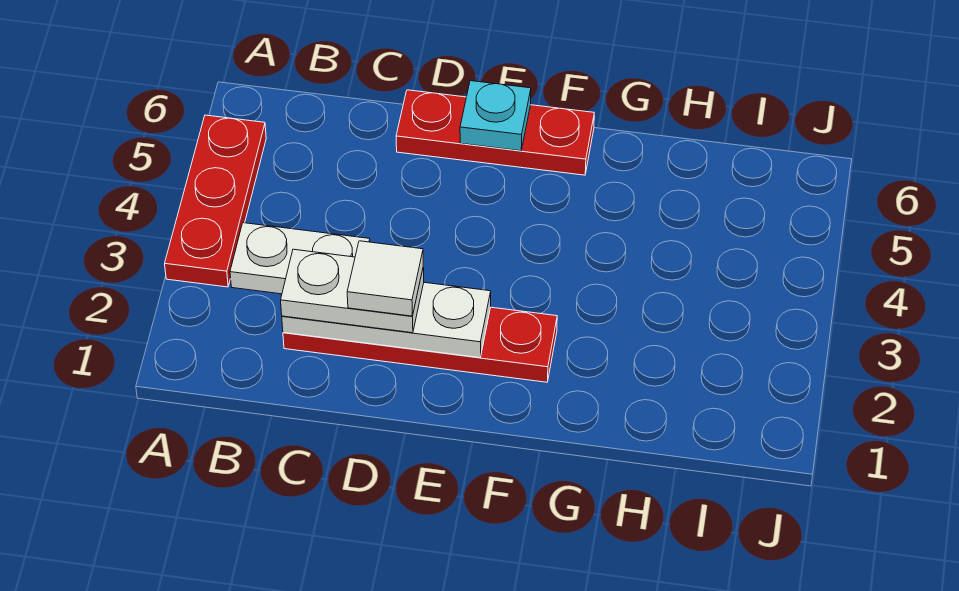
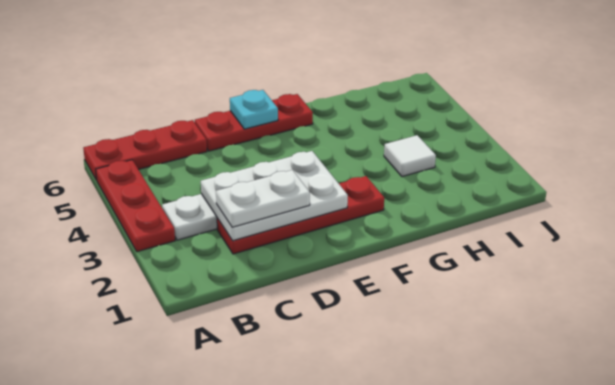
none -> red 1x3 plate [83,120,207,180]
white 1x3 plate [282,282,491,358] -> white 2x3 plate [201,151,348,241]
white 1x1 tile [347,241,423,316] -> white 1x1 tile moved to [384,135,436,177]

